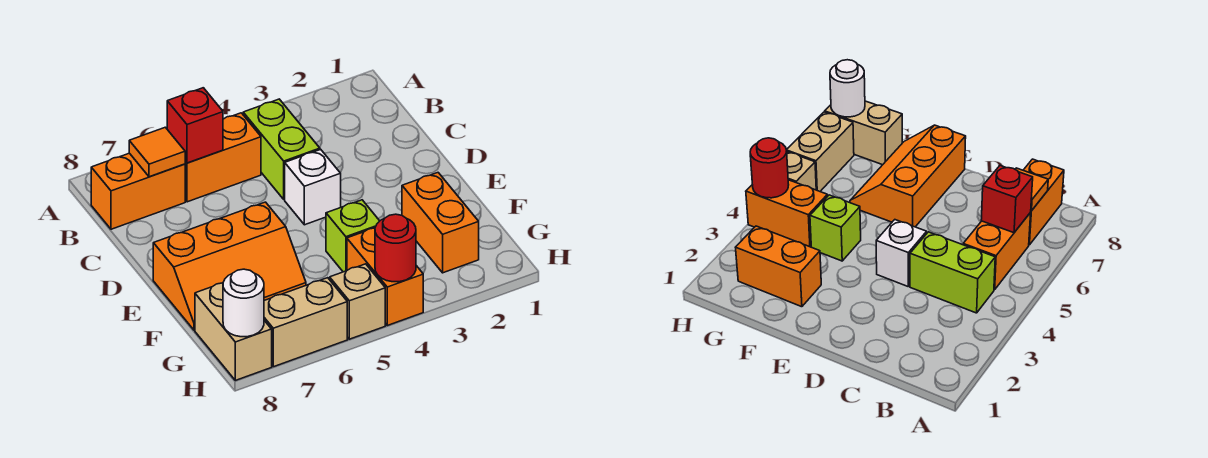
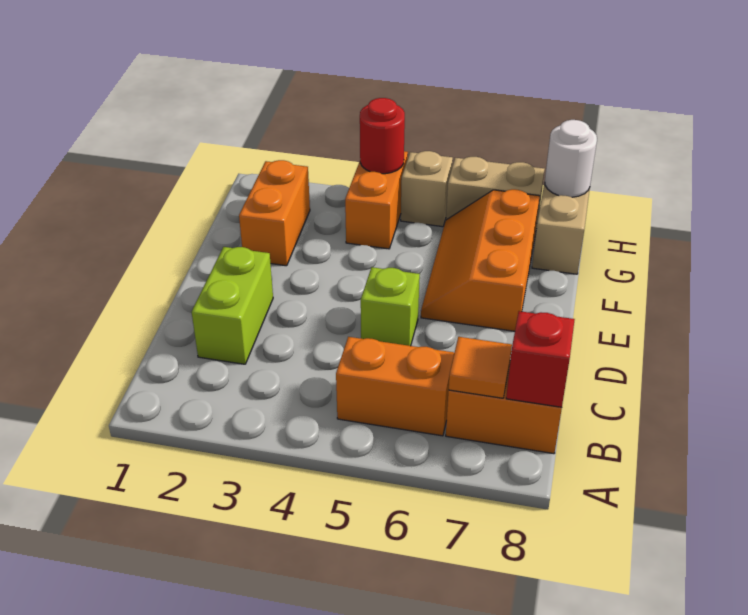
lime 1x2 brick [243,99,320,199] -> lime 1x2 brick moved to [192,247,273,364]
red 1x1 brick [167,88,223,163] -> red 1x1 brick moved to [506,311,575,407]
white 1x1 brick [285,150,341,225] -> none
orange 2x3 slope [153,202,306,330] -> orange 2x3 slope turned to [421,189,540,331]
lime 1x1 brick [326,200,379,272] -> lime 1x1 brick moved to [361,267,420,346]

